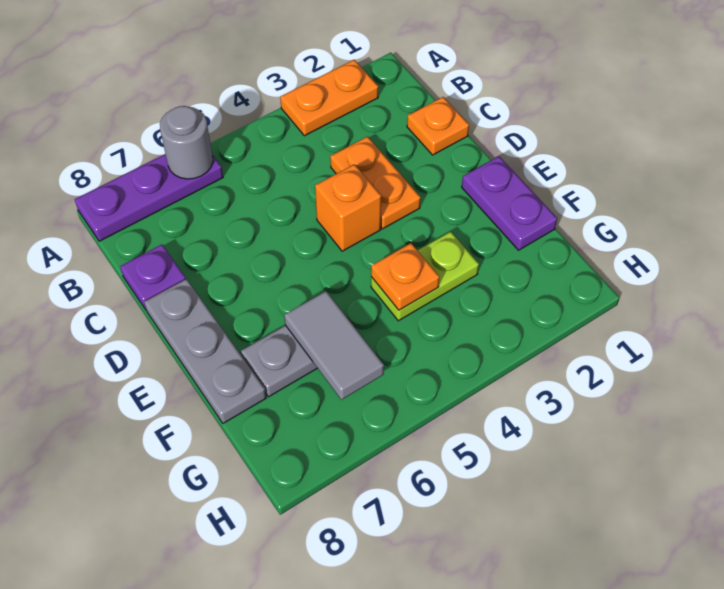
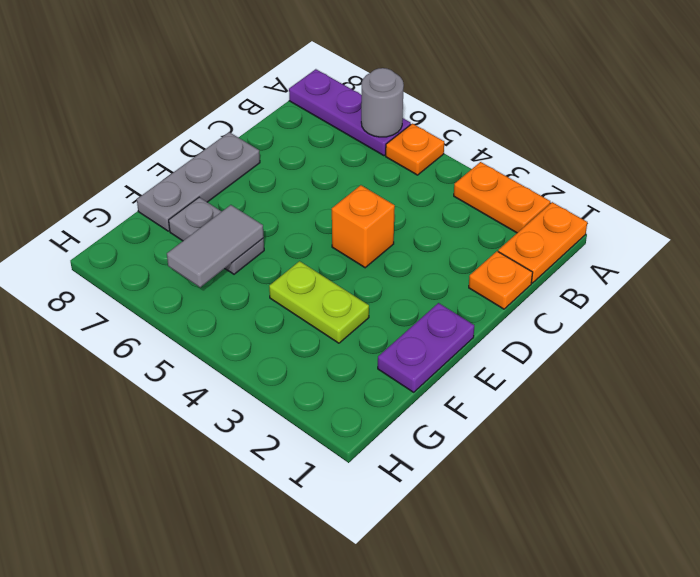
orange 1x2 plate [330,137,421,229] -> orange 1x2 plate moved to [498,202,587,283]
purple 1x1 plate [120,244,186,310] -> none
orange 1x1 plate [371,243,439,310] -> orange 1x1 plate moved to [386,124,444,175]

